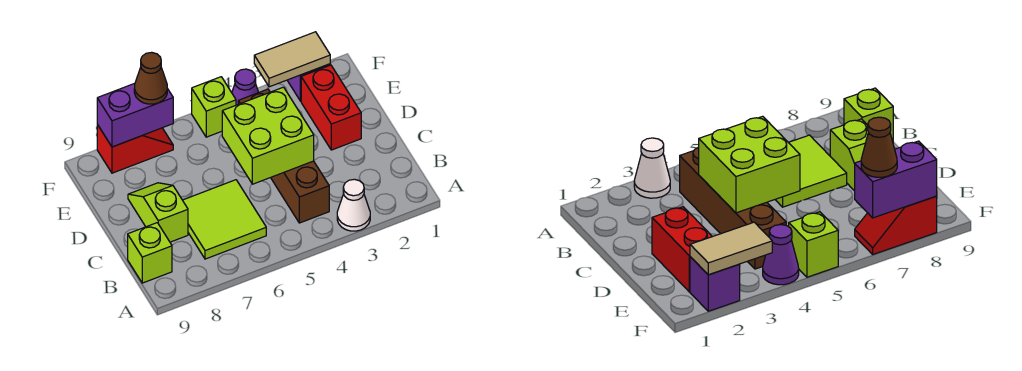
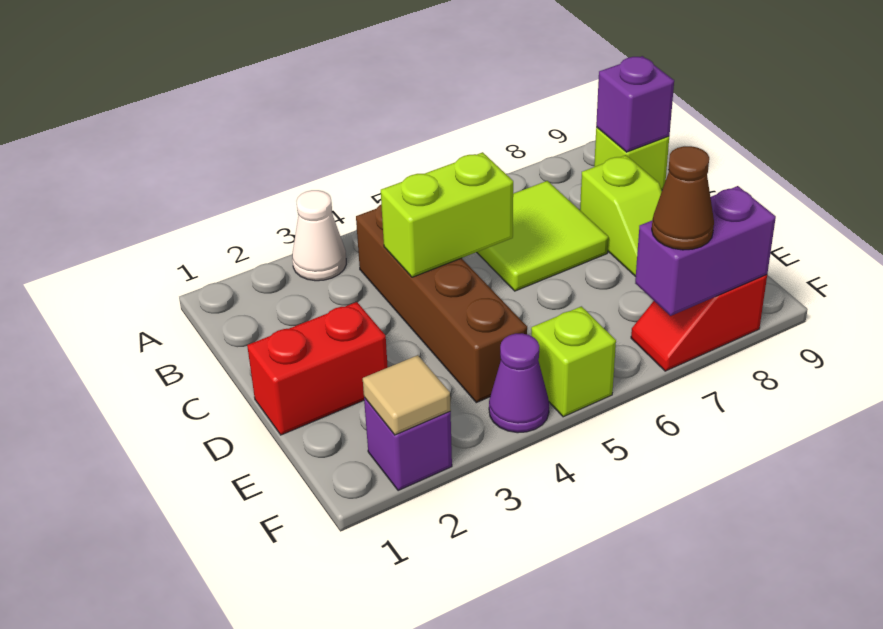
none -> purple 1x1 brick [596,56,674,152]
lime 2x2 brick [222,87,314,184] -> lime 1x2 brick [381,152,513,277]
red 1x2 brick [301,65,361,150] -> red 1x2 brick turned to [247,302,388,435]
tan 1x2 tile [254,32,330,87] -> tan 1x1 tile [363,355,451,435]

